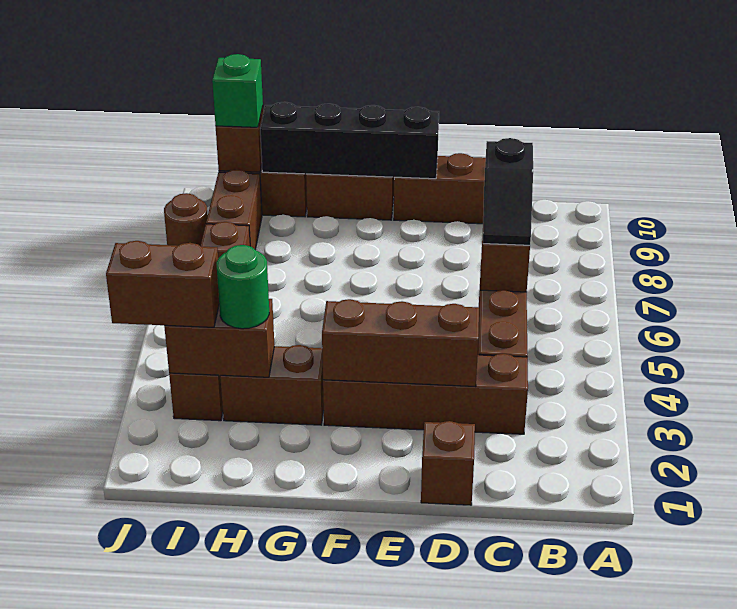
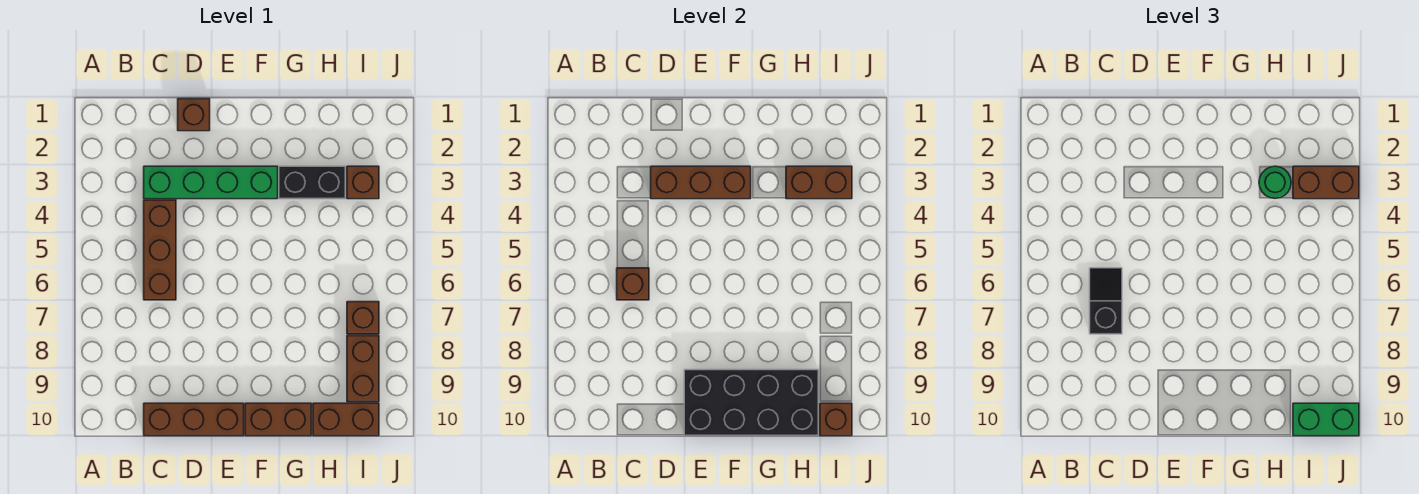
brown 1x4 brick [323,354,528,434] -> green 1x4 brick [144,166,278,199]
black 1x4 brick [260,102,439,179] -> black 2x4 brick [684,370,818,436]
brown 1x2 brick [220,345,324,425] -> black 1x2 brick [279,166,345,199]
green 1x1 brick [212,54,263,127] -> green 1x2 brick [1293,403,1359,436]
brown 1x1 round brick [164,193,208,246] -> none

